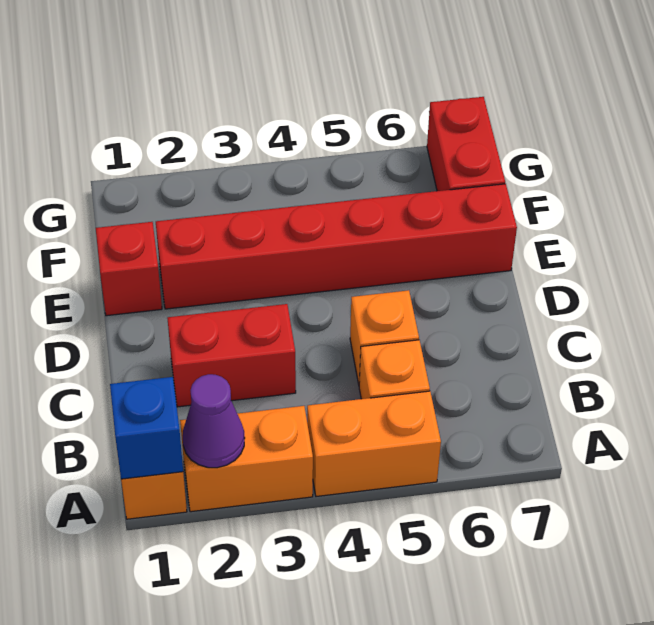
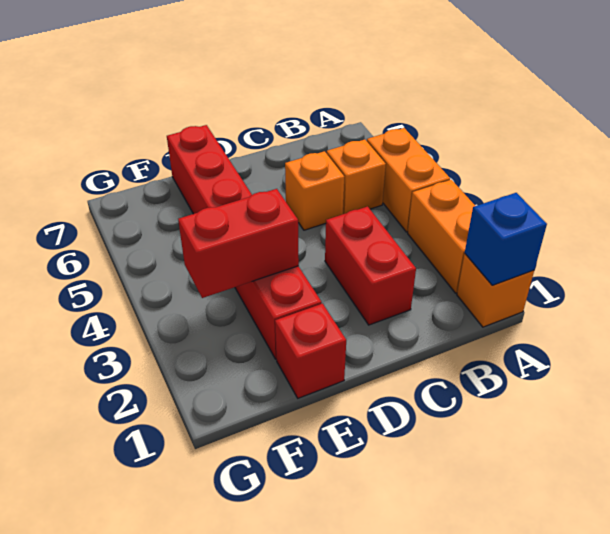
purple 1x1 cone [183,374,245,468] -> none
red 1x2 brick [427,97,505,191] -> red 1x2 brick moved to [178,189,299,298]

